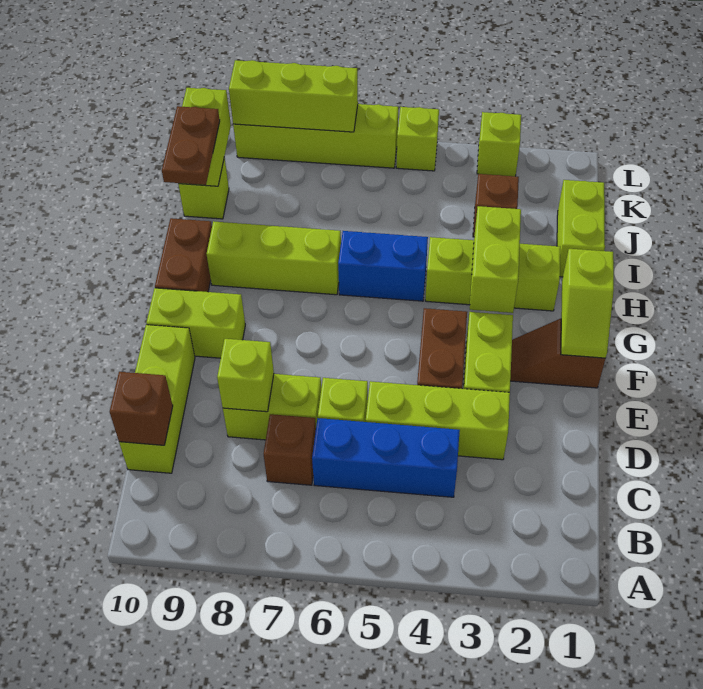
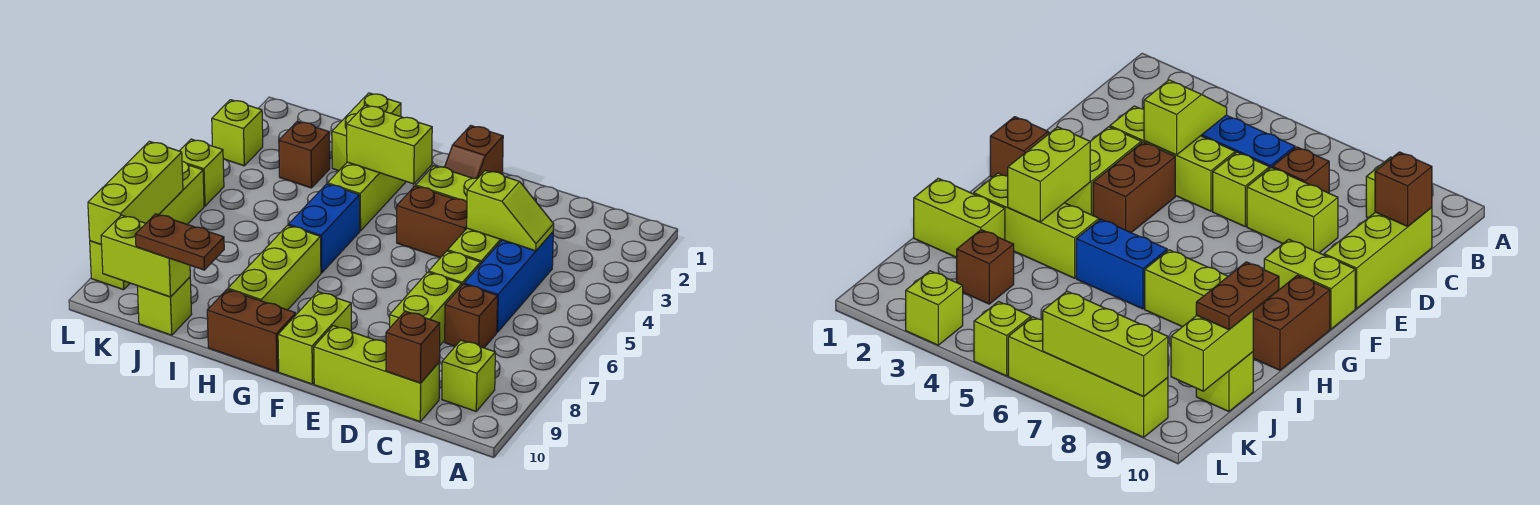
lime 1x1 brick [217,339,274,412] -> lime 1x1 brick moved to [442,340,495,411]
lime 1x2 slope [561,249,614,358] -> lime 1x2 slope moved to [467,170,554,251]
lime 1x2 brick [557,180,605,277] -> lime 1x2 brick turned to [332,93,401,171]

